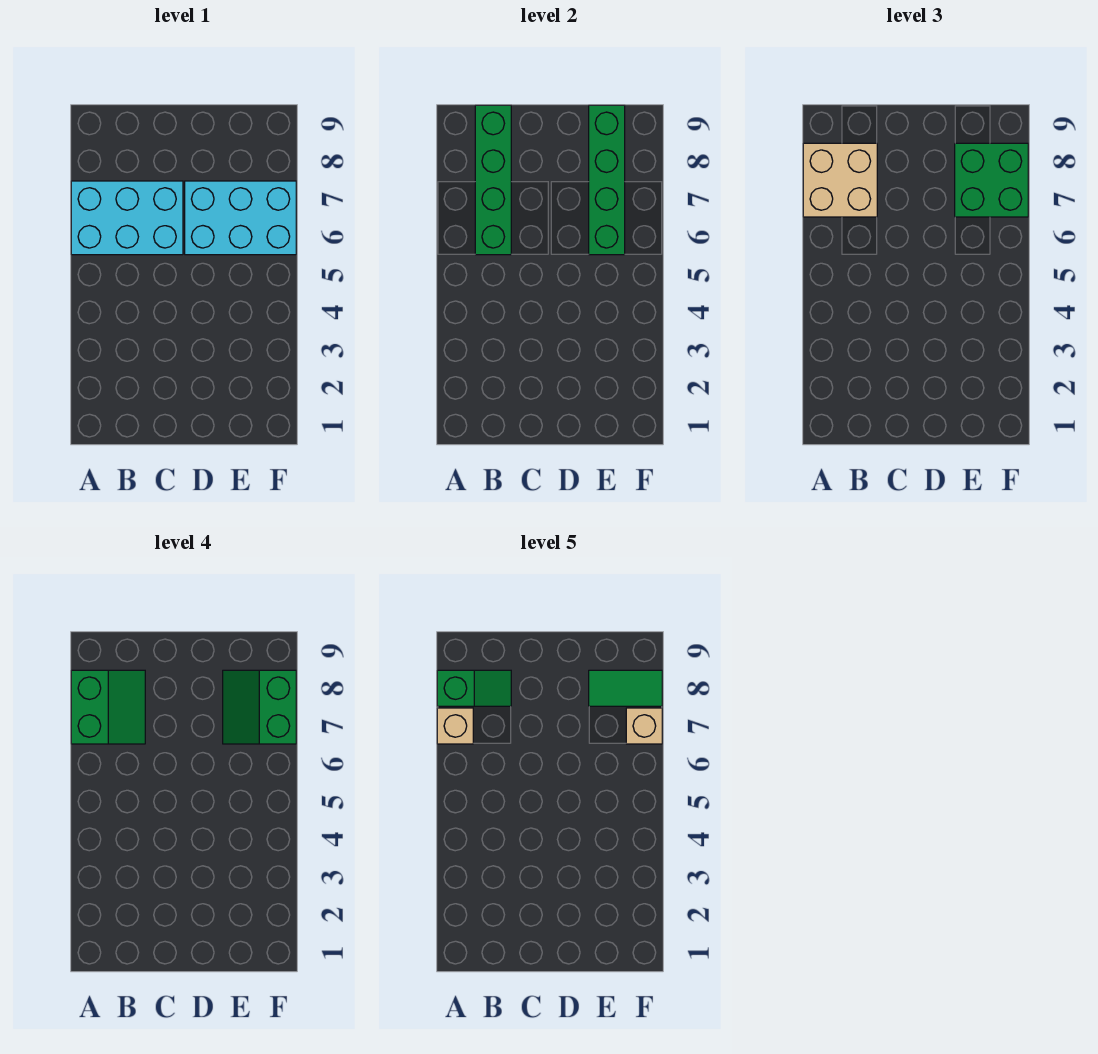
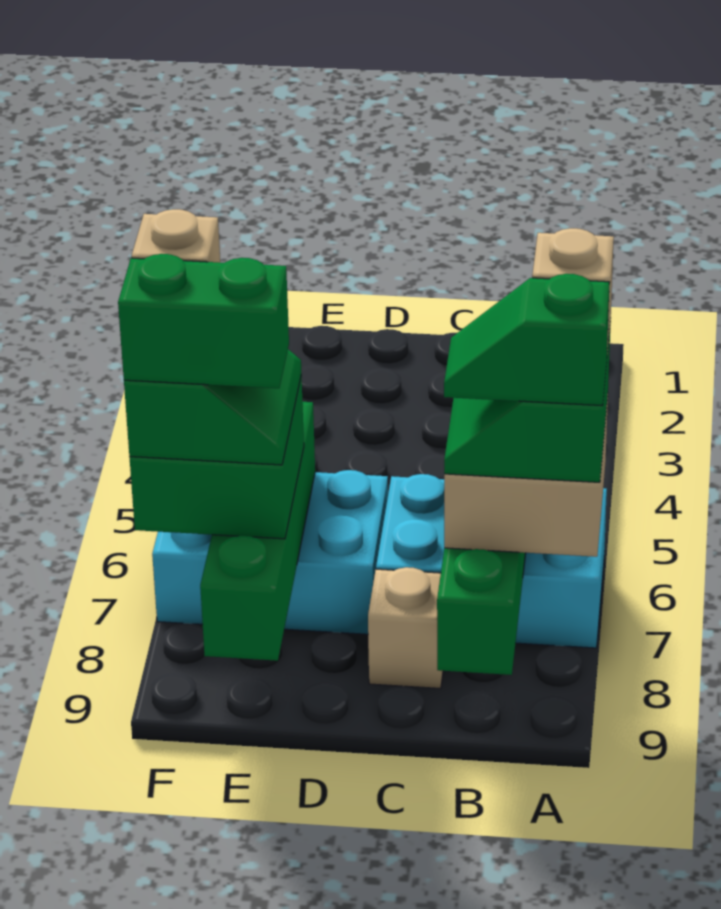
none -> tan 1x1 brick [368,567,443,689]
green 1x2 tile [589,670,662,706] -> green 1x2 brick [118,254,289,388]

